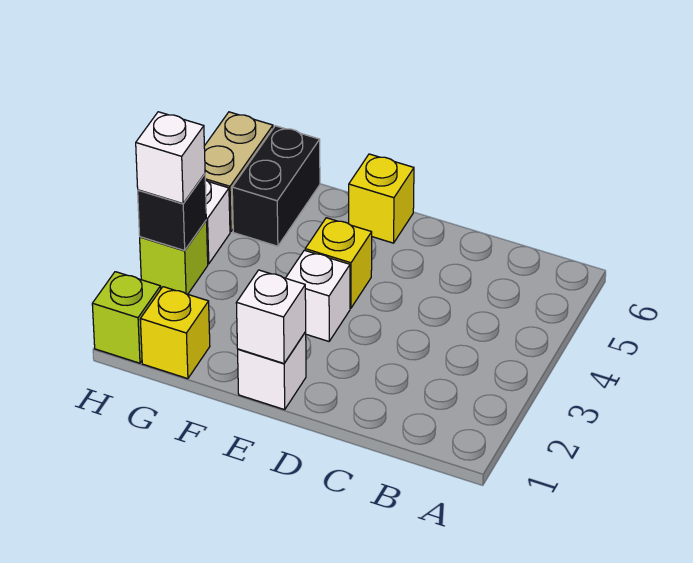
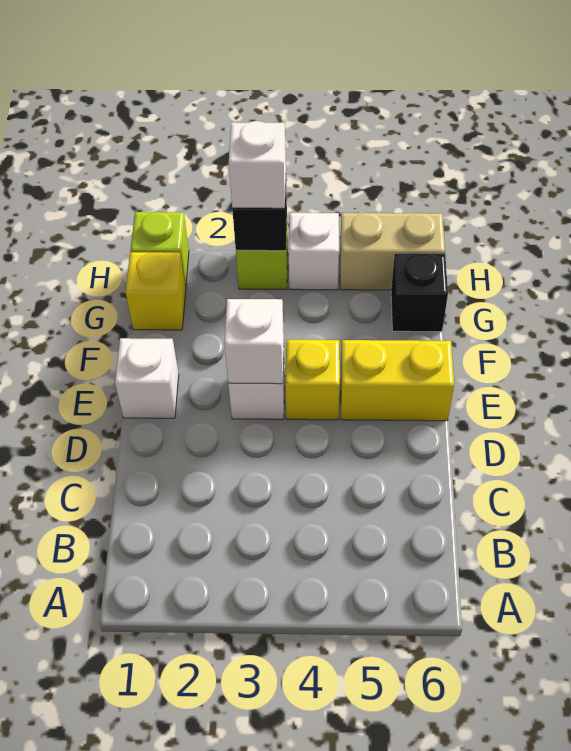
white 1x1 brick [236,270,306,363] -> white 1x1 brick moved to [224,299,284,384]
yellow 1x1 brick [349,154,414,243] -> yellow 1x2 brick [341,340,454,421]
black 1x2 brick [232,126,320,246] -> black 1x1 brick [391,254,448,332]

